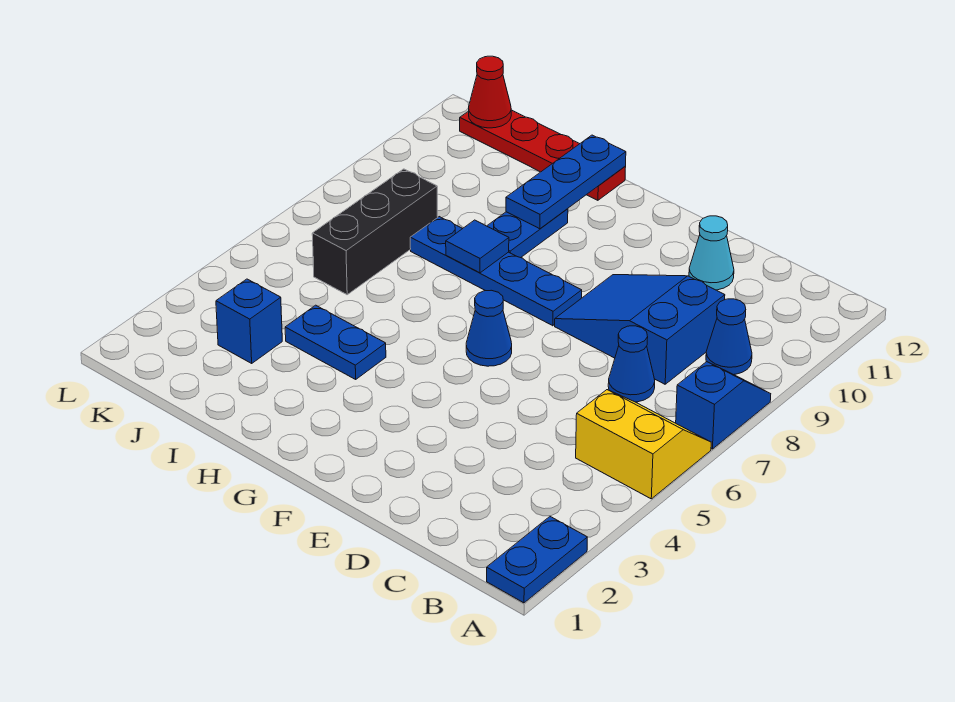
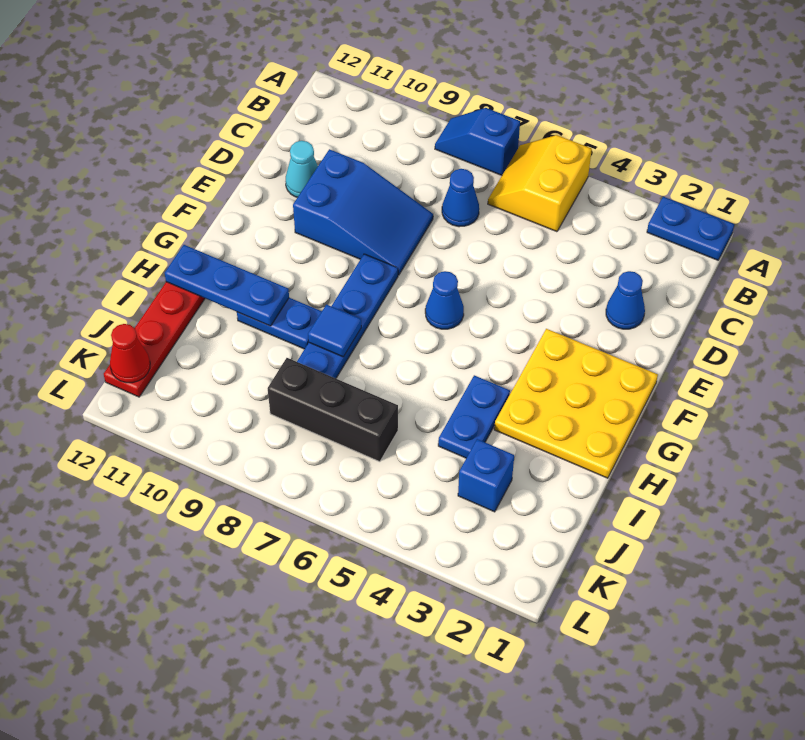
blue 1x1 cone [706,299,752,375] -> blue 1x1 cone moved to [606,271,645,329]
blue 2x3 slope [555,275,725,384] -> blue 2x3 slope turned to [293,149,433,275]
none -> yellow 3x3 plate [494,329,658,478]

